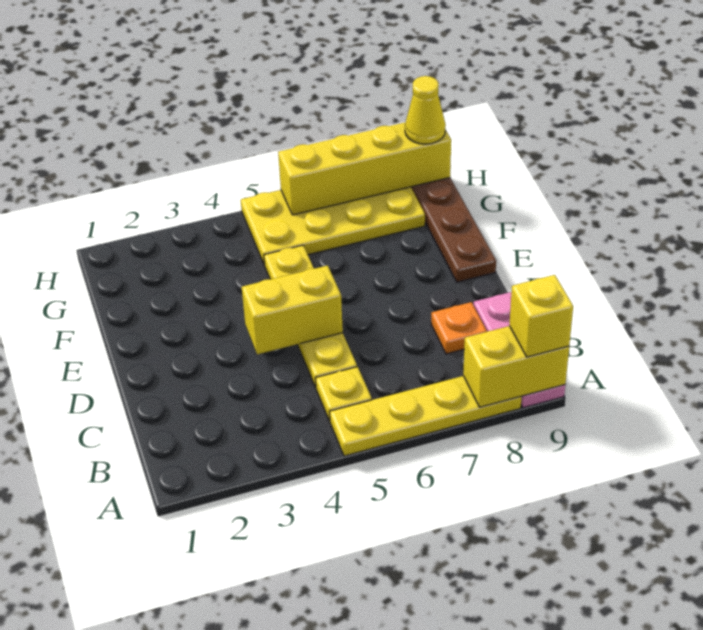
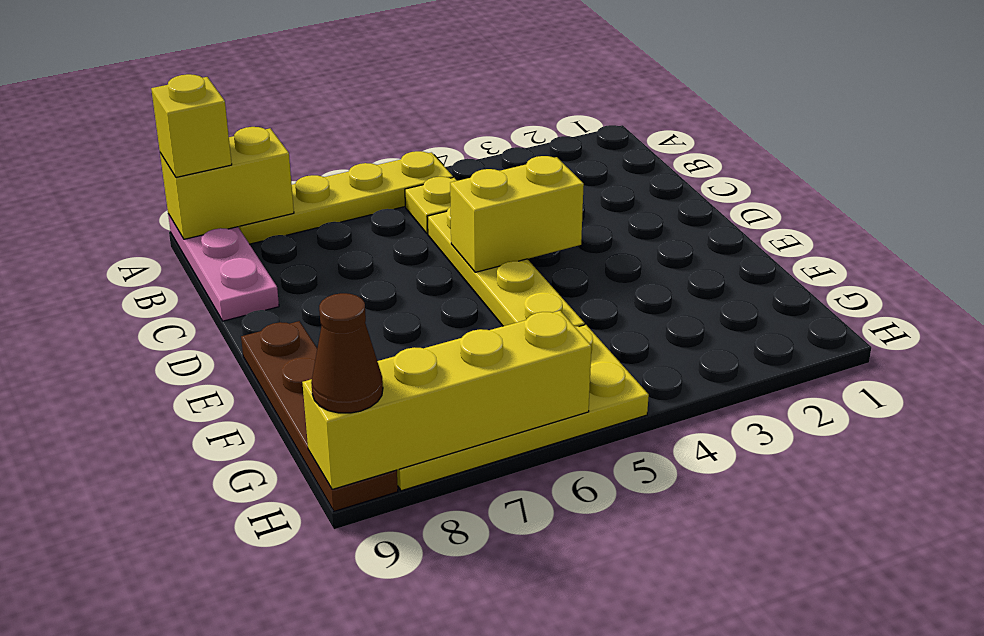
orange 1x1 plate [431,302,487,354] -> none
yellow 1x1 cone [405,76,446,144] -> brown 1x1 cone [311,293,383,413]

